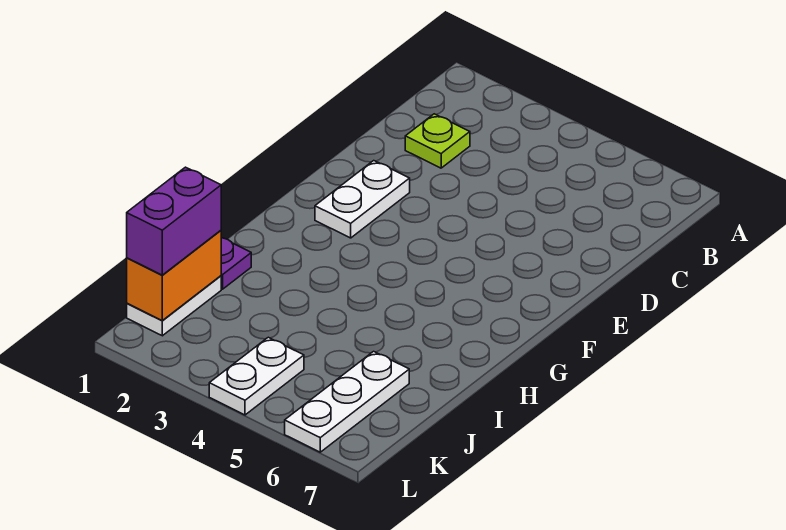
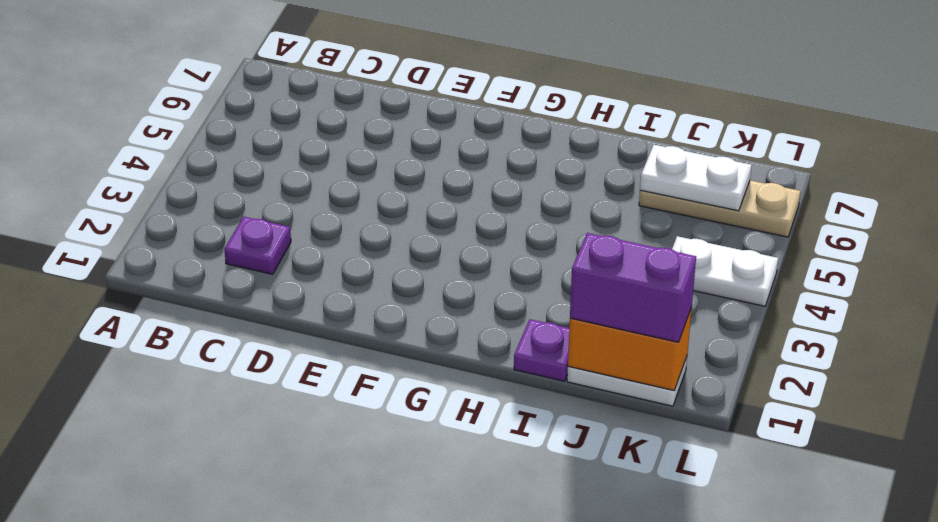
lime 1x1 plate [405,114,470,168] -> purple 1x1 plate [224,217,291,274]
white 1x2 plate [315,161,410,238] -> white 1x2 plate moved to [640,145,752,211]
white 1x3 plate [285,351,409,452] -> tan 1x3 plate [639,180,801,237]

